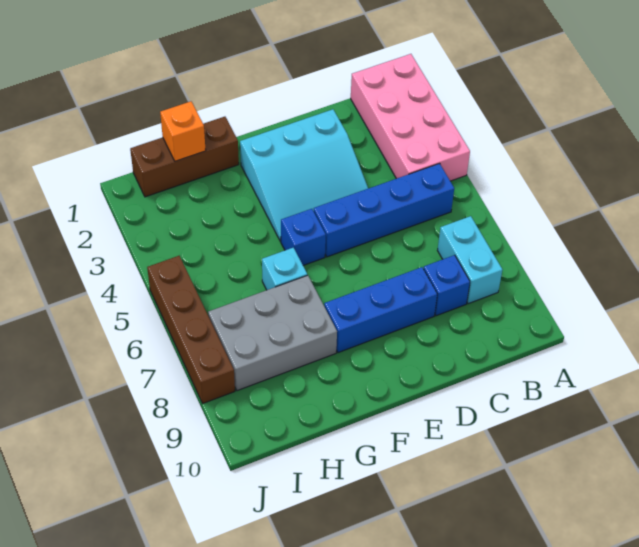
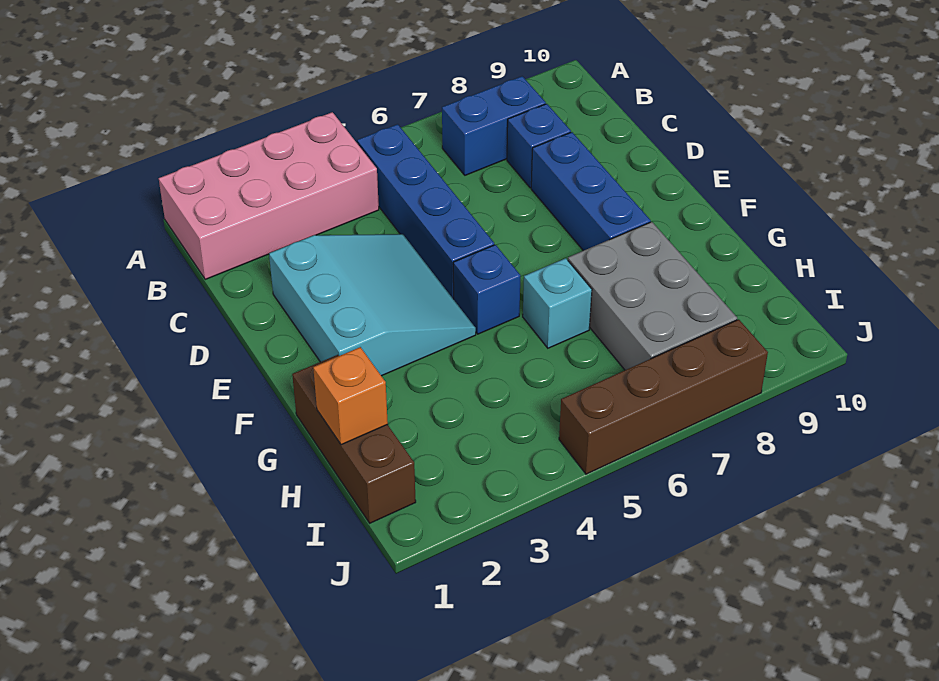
cyan 1x2 brick [438,216,502,304] -> blue 1x2 brick [442,76,546,175]

